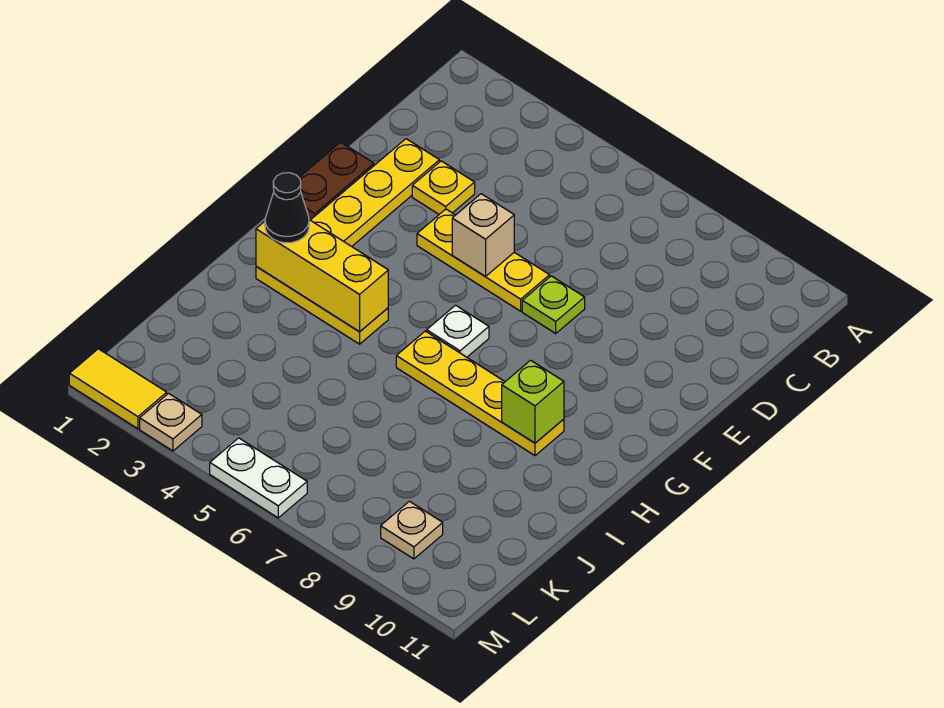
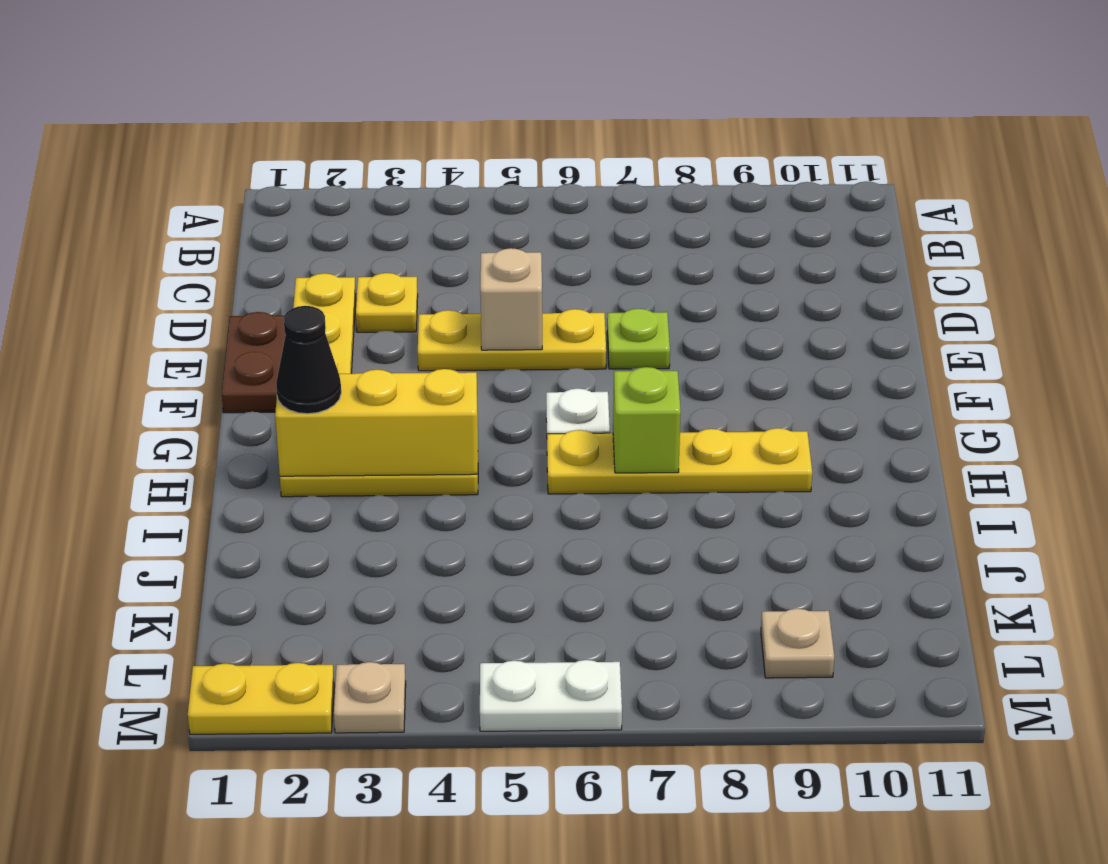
lime 1x1 brick [502,360,564,443] -> lime 1x1 brick moved to [613,367,681,473]
yellow 1x2 tile [69,349,167,429] -> yellow 1x2 plate [188,663,334,734]

